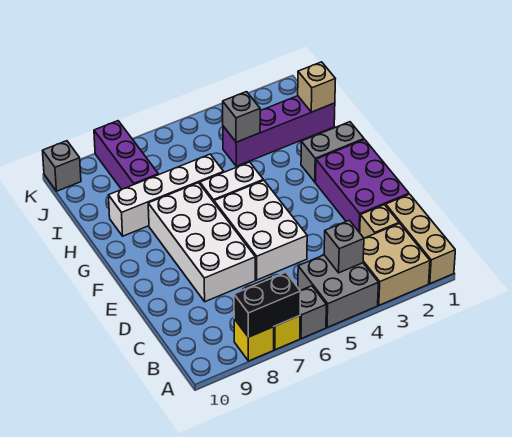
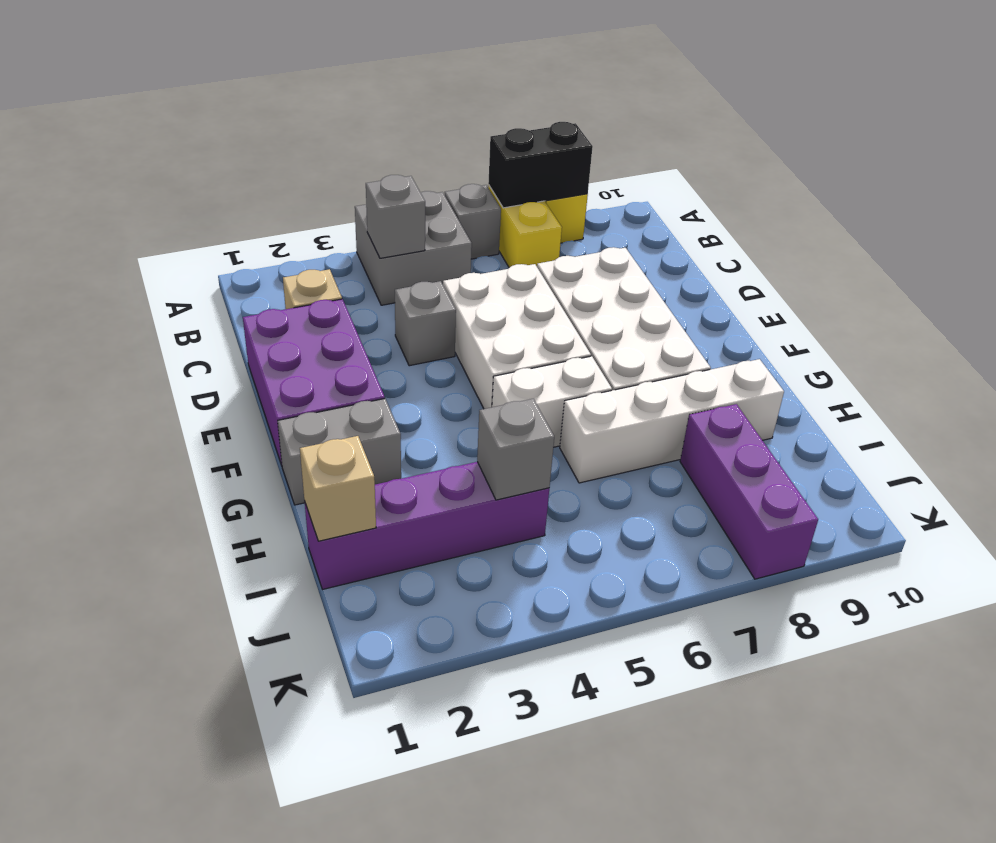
tan 1x3 brick [386,194,455,284] -> none
tan 2x2 brick [363,223,430,305] -> none
grey 1x1 brick [43,141,81,191] -> grey 1x1 brick moved to [395,281,456,366]

